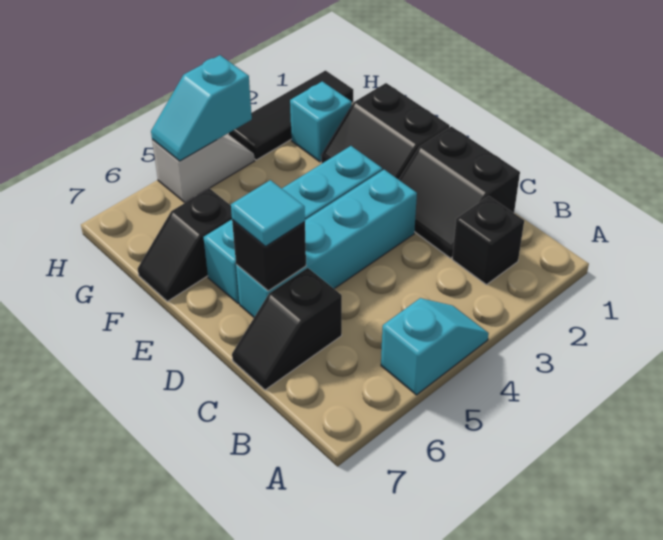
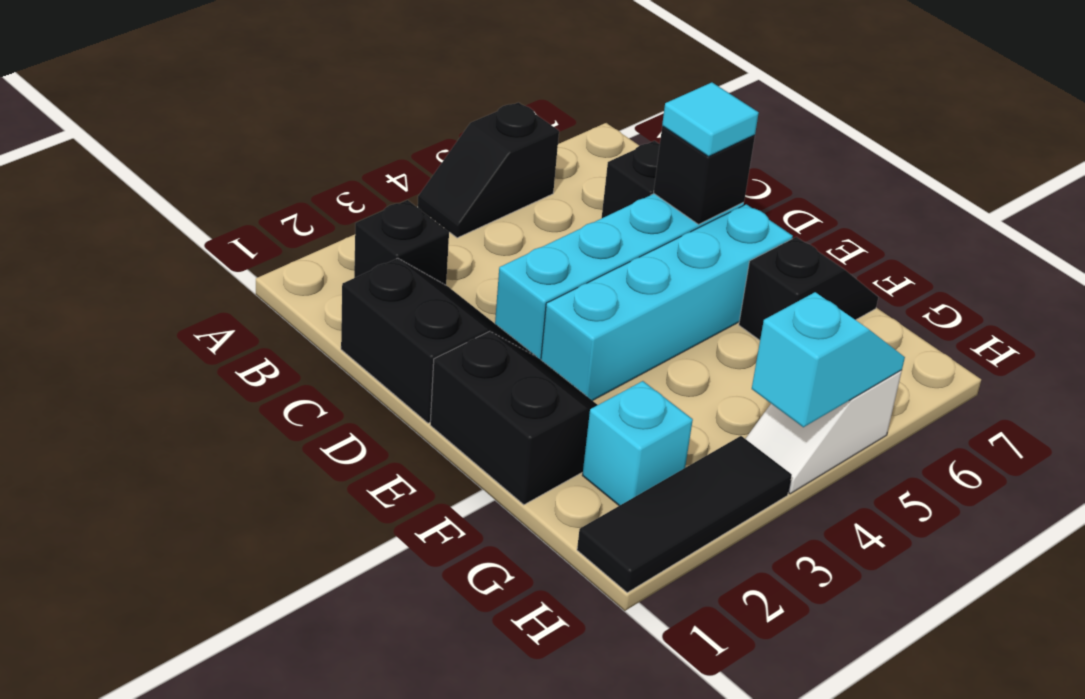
cyan 1x2 slope [381,298,489,395] -> black 1x2 slope [418,102,559,238]

